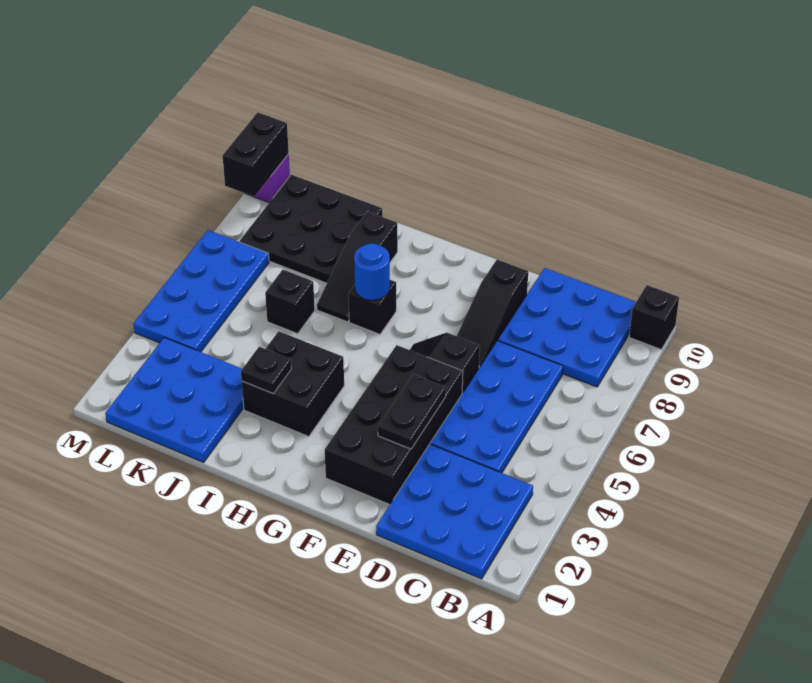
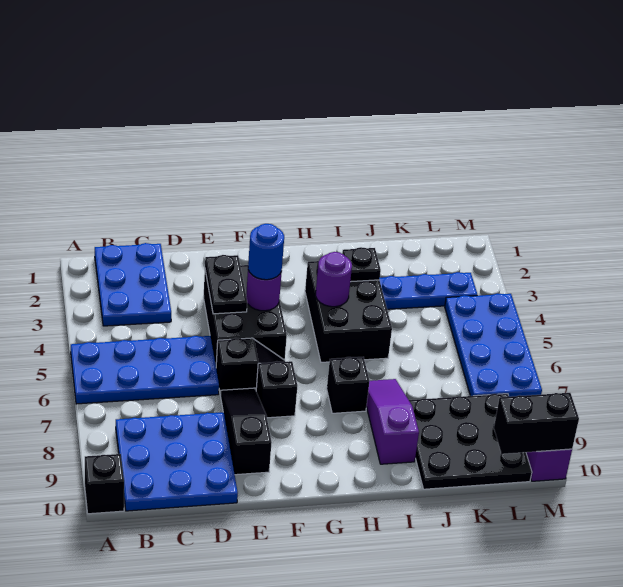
blue 3x3 plate [376,444,533,579] -> blue 2x3 plate [95,243,171,326]
blue 2x4 plate [430,341,563,473] -> blue 2x4 plate turned to [71,336,219,404]
black 2x4 brick [325,345,463,505] -> black 2x3 brick [203,265,287,364]
none -> purple 1x1 round brick [246,270,282,311]
black 2x2 brick [242,331,344,437] -> black 2x3 brick [305,261,392,362]
none -> purple 1x1 round brick [316,252,352,307]
blue 1x1 round brick [354,243,390,300] -> blue 1x1 round brick moved to [248,224,284,280]
black 1x3 slope [317,211,398,322] -> purple 1x3 slope [366,379,419,464]
blue 3x3 plate [105,337,244,462] -> blue 1x3 plate [380,272,477,309]
black 1x1 brick [265,270,315,334] -> black 1x1 brick moved to [256,361,297,418]
black 1x2 brick [223,112,289,197] -> black 1x2 brick turned to [494,393,579,454]

